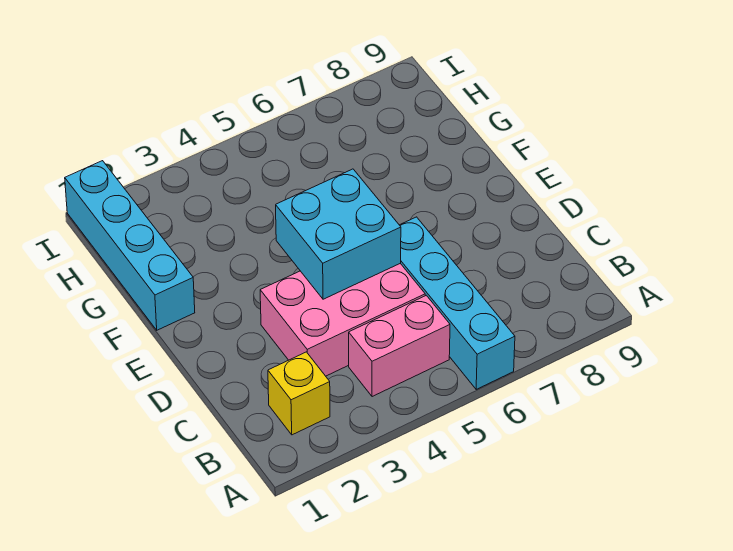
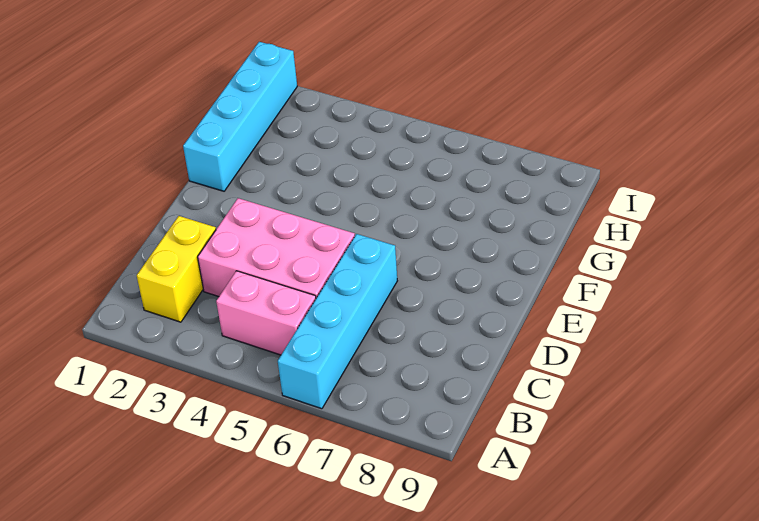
yellow 1x1 brick [268,352,330,435] -> yellow 1x2 brick [137,216,216,322]
cyan 2x2 brick [276,169,401,299] -> none

